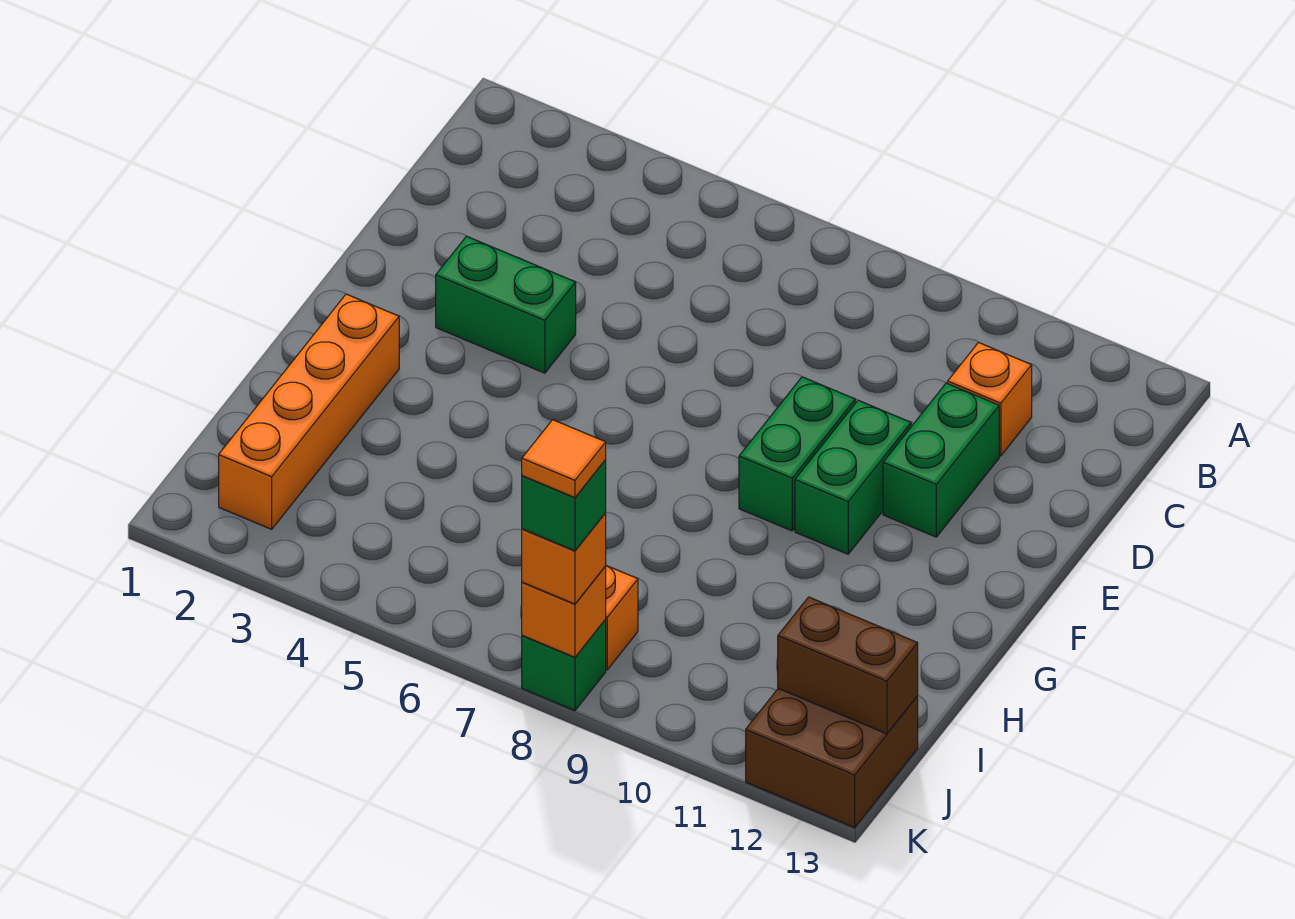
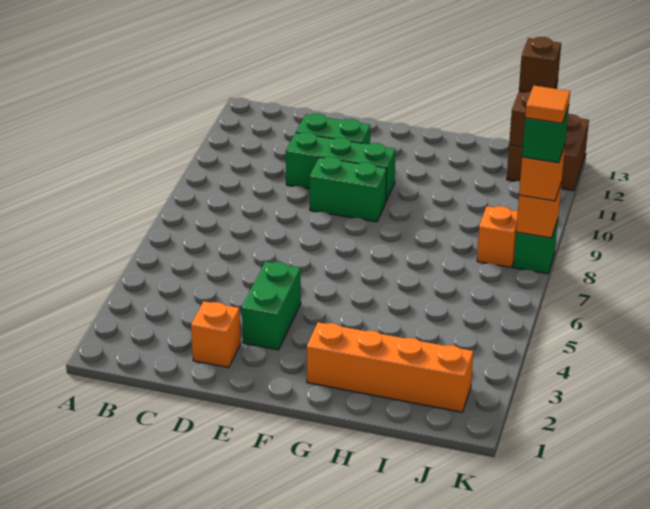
orange 1x1 brick [948,342,1032,456] -> orange 1x1 brick moved to [191,301,241,368]
green 1x2 brick [795,400,911,554] -> green 1x3 brick [286,132,396,201]
none -> brown 1x1 brick [519,37,561,92]

